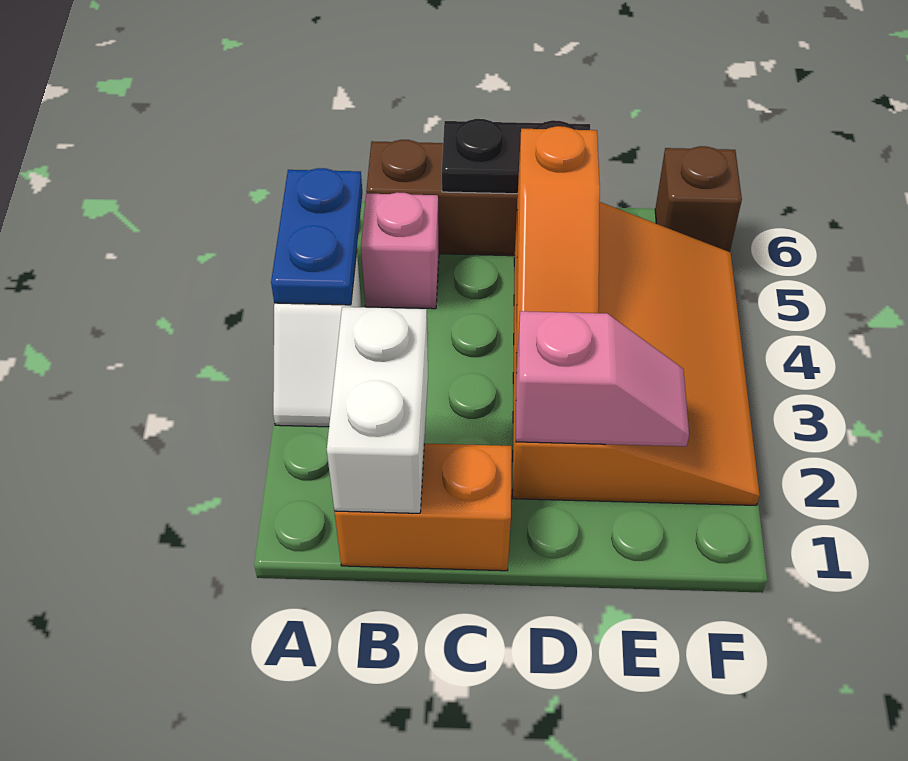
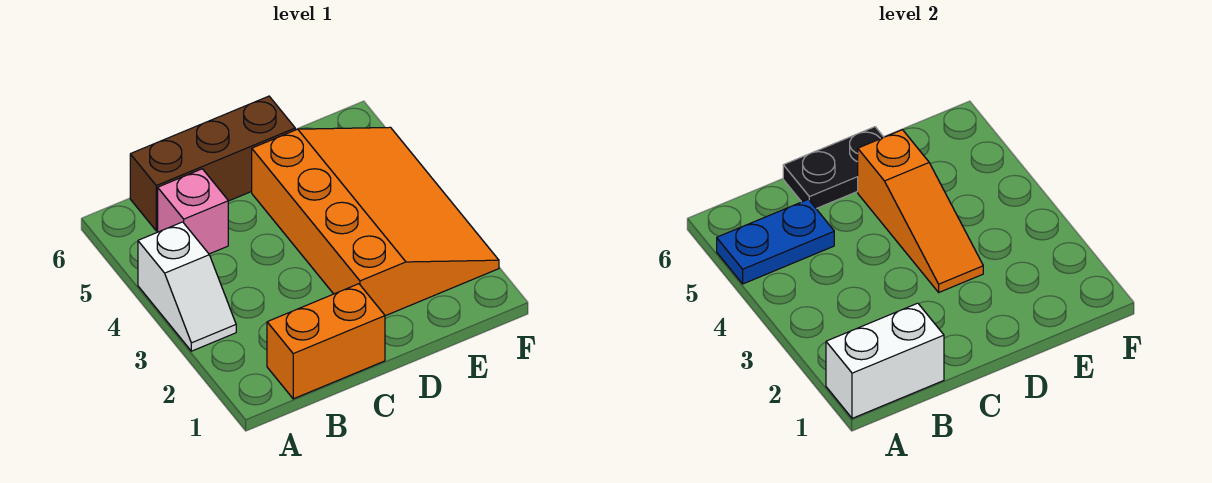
blue 1x2 plate [271,168,362,305] -> blue 1x2 plate turned to [717,199,834,284]
white 1x2 brick [327,307,428,513] -> white 1x2 brick turned to [826,303,944,418]
pink 1x2 slope [516,311,689,446] -> none
brown 1x1 brick [655,146,742,252] -> none

